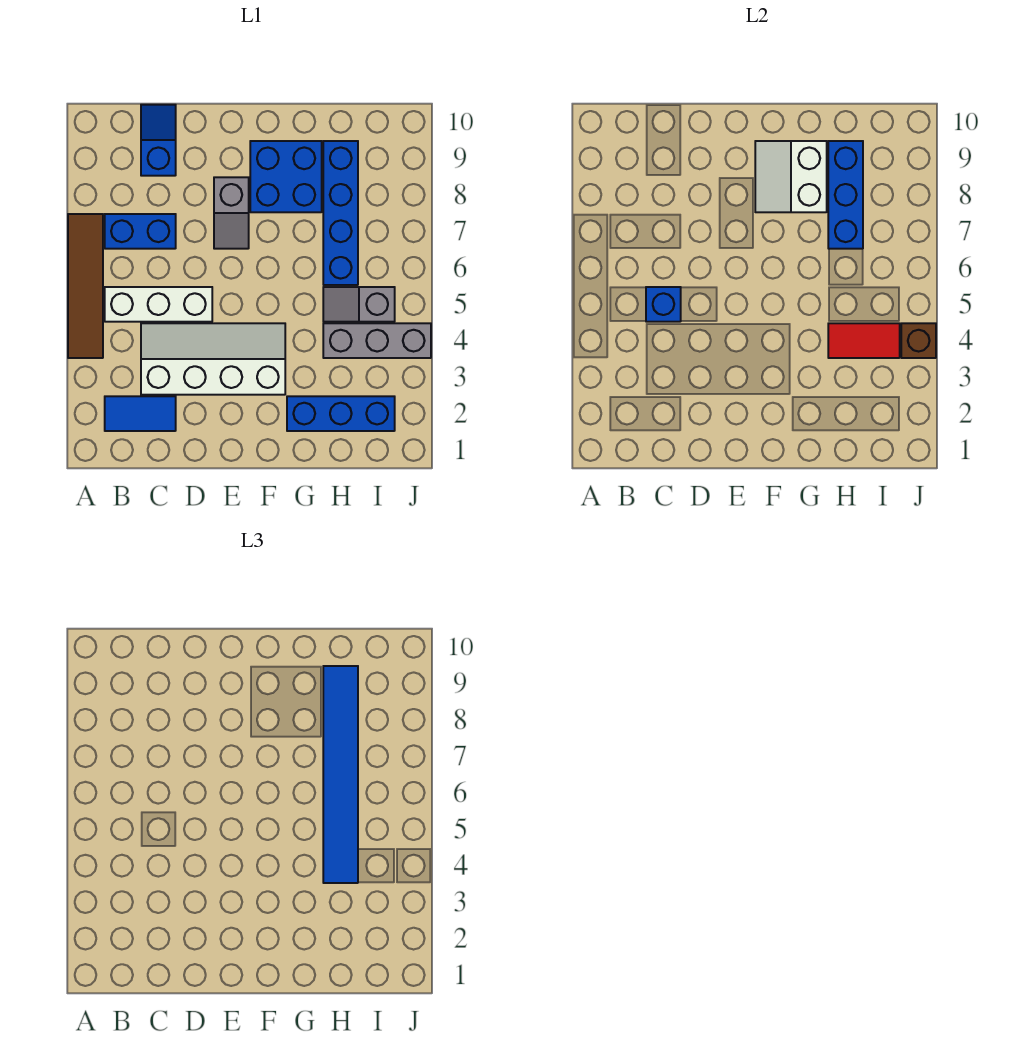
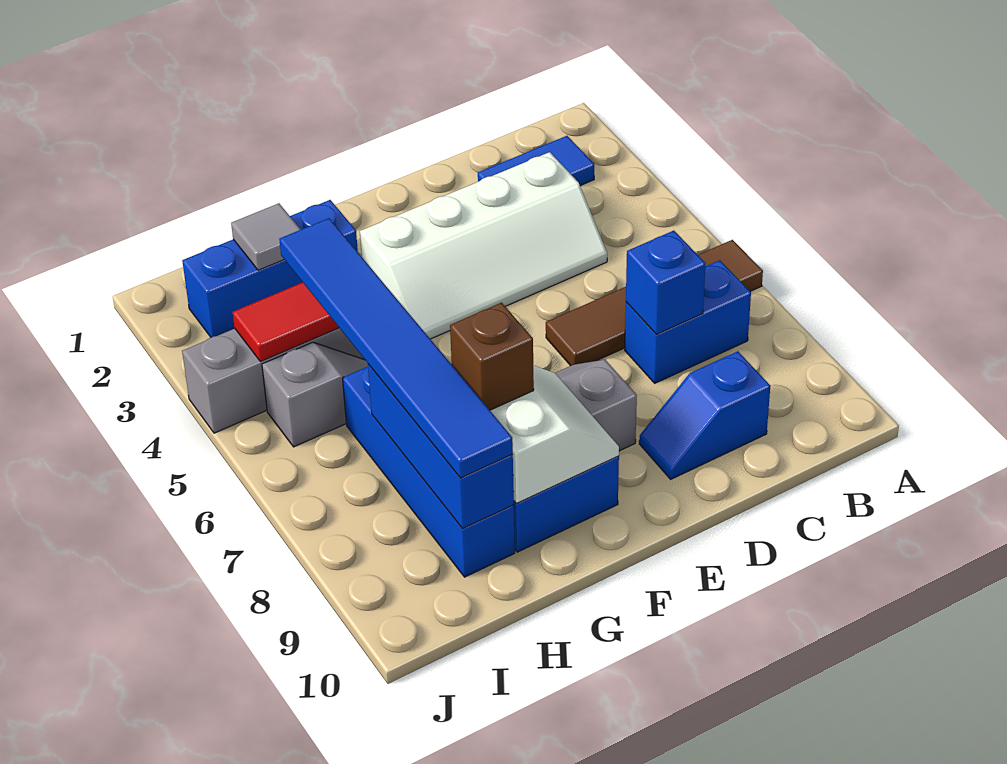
brown 1x4 tile [68,214,103,358] -> brown 1x4 tile turned to [546,240,763,366]
white 1x3 brick [105,287,212,322] -> none
blue 1x1 brick [646,287,681,322] -> blue 1x1 brick moved to [626,231,706,334]
blue 1x2 slope [141,105,176,176] -> blue 1x2 slope turned to [639,351,770,479]
none -> grey 1x1 tile [231,203,301,270]
brown 1x1 brick [901,323,936,358] -> brown 1x1 brick moved to [450,303,534,410]

